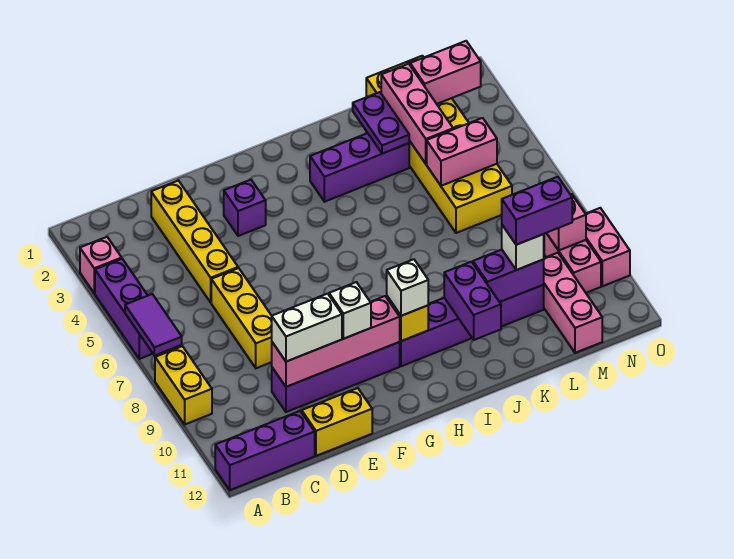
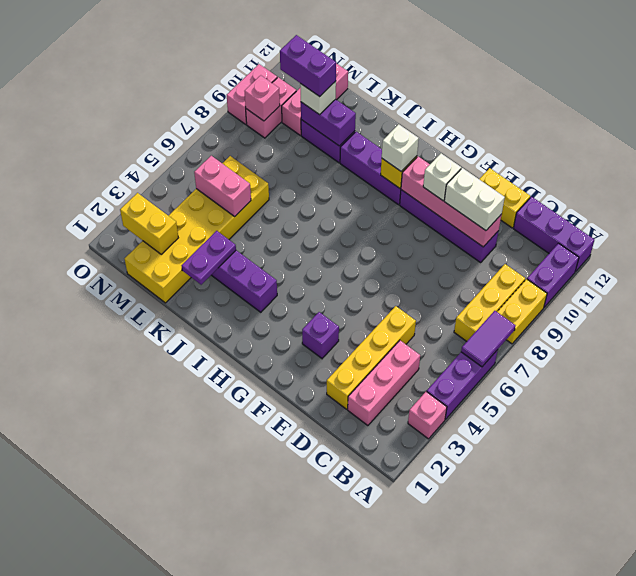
yellow 1x3 brick [211,268,272,368] -> yellow 1x3 brick moved to [454,264,525,341]
purple 1x2 brick [444,262,501,340] -> purple 1x2 brick moved to [527,243,579,307]
pink 1x3 brick [381,64,453,164] -> pink 1x3 brick moved to [348,340,420,426]
pink 1x2 brick [410,41,481,104] -> yellow 1x2 brick [120,193,178,254]

